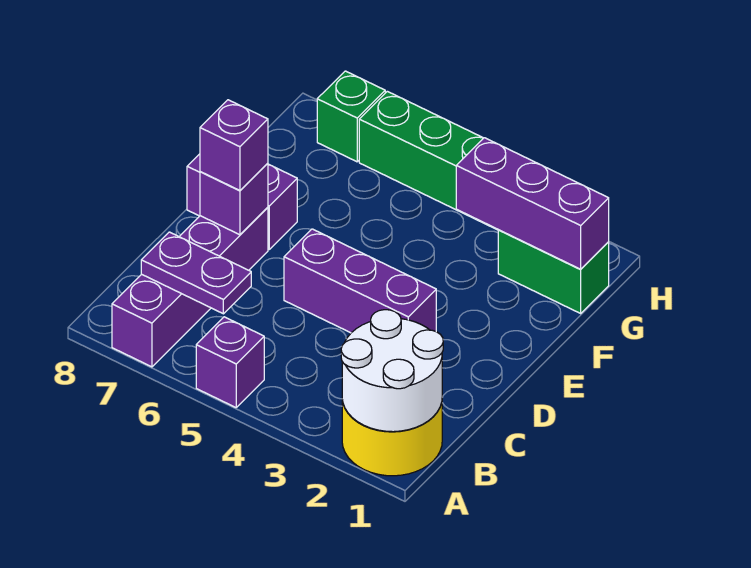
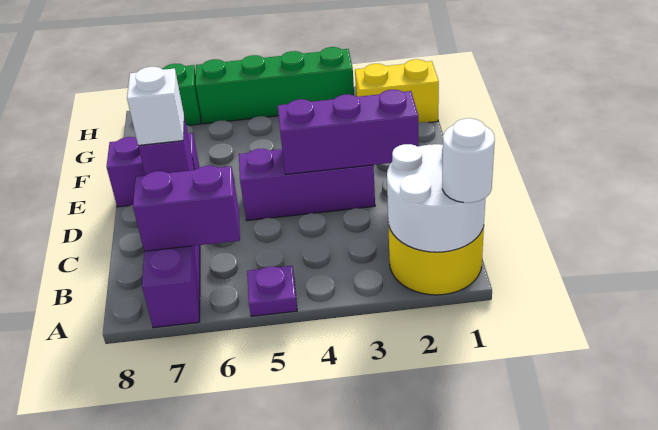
none -> white 1x1 round brick [442,118,495,203]
purple 1x1 brick [196,317,264,407] -> purple 1x1 plate [247,266,297,316]
purple 1x2 plate [141,232,251,314] -> purple 1x2 brick [133,166,240,251]
purple 1x1 brick [200,100,268,190] -> white 1x1 brick [127,67,184,145]
green 1x2 brick [498,230,609,313] -> yellow 1x2 brick [355,59,439,123]
purple 1x3 brick [456,138,609,269] -> purple 1x3 brick moved to [278,90,418,174]

